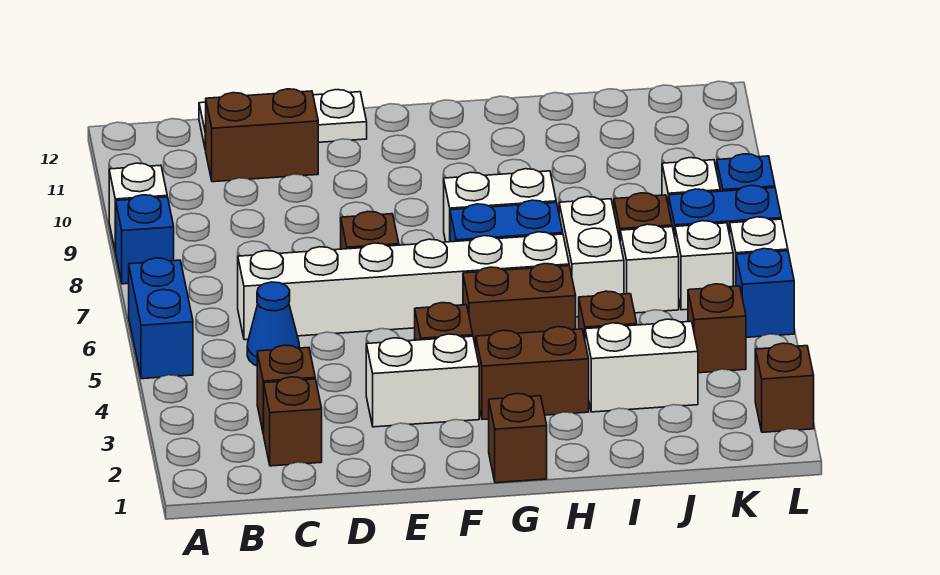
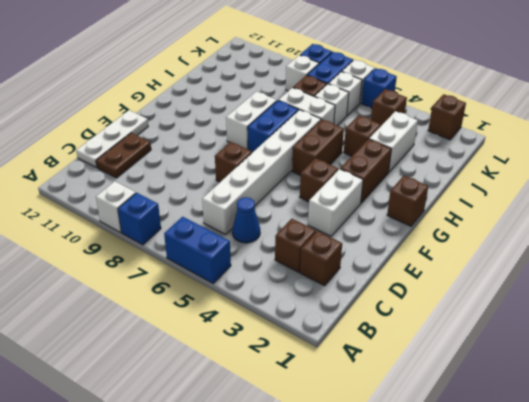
brown 1x2 brick [206,89,318,182] -> brown 1x2 plate [96,133,151,178]

